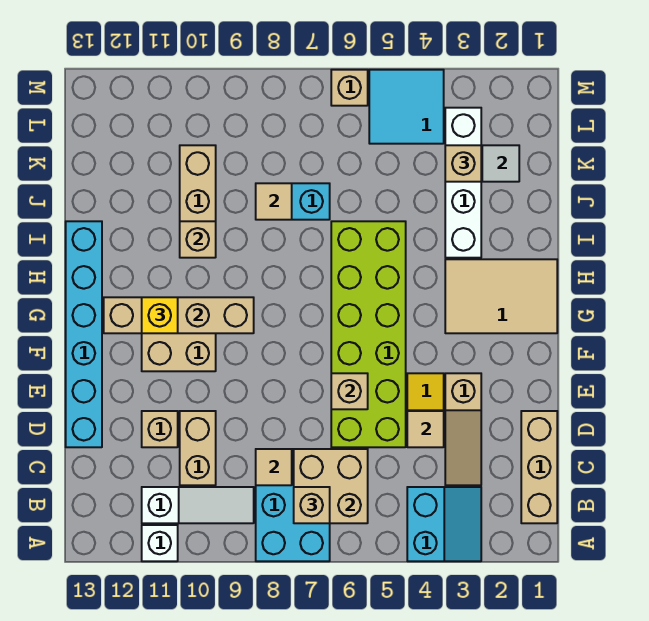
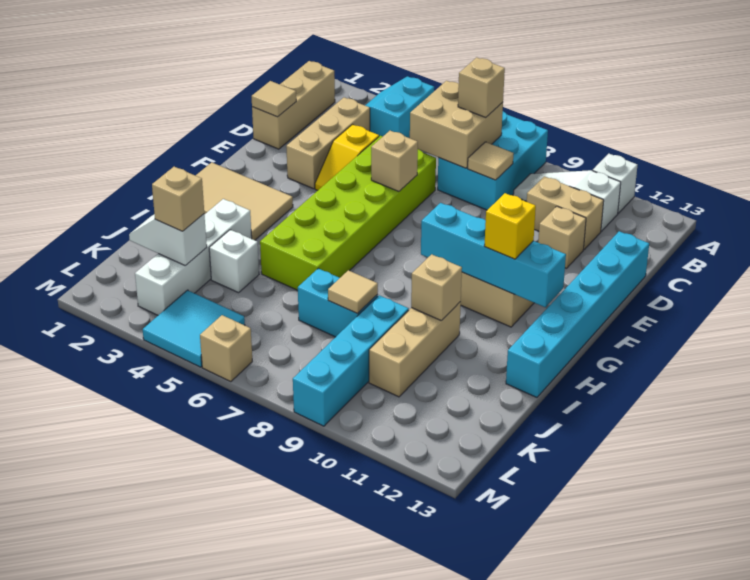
tan 1x3 slope [445,373,481,485] -> tan 1x3 brick [286,97,370,189]
tan 1x2 brick [180,411,216,485] -> tan 1x2 brick turned to [526,176,604,249]
tan 1x1 tile [407,411,444,447] -> tan 1x1 tile moved to [252,81,296,117]
tan 1x4 brick [104,297,254,333] -> cyan 1x4 brick [421,203,566,307]
none -> white 1x1 brick [209,230,259,293]
none -> cyan 1x4 brick [293,295,409,426]

